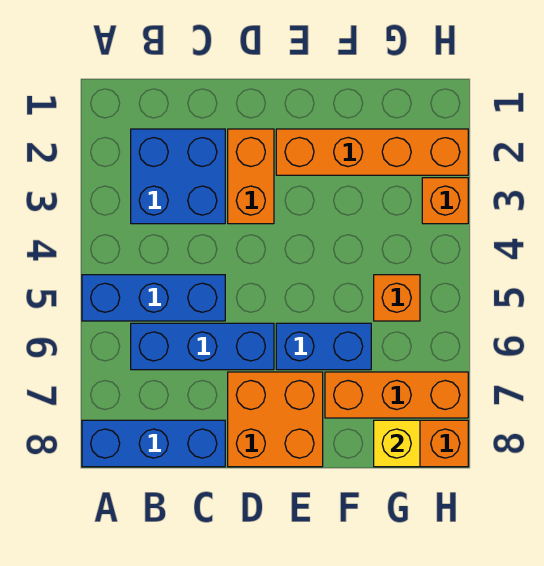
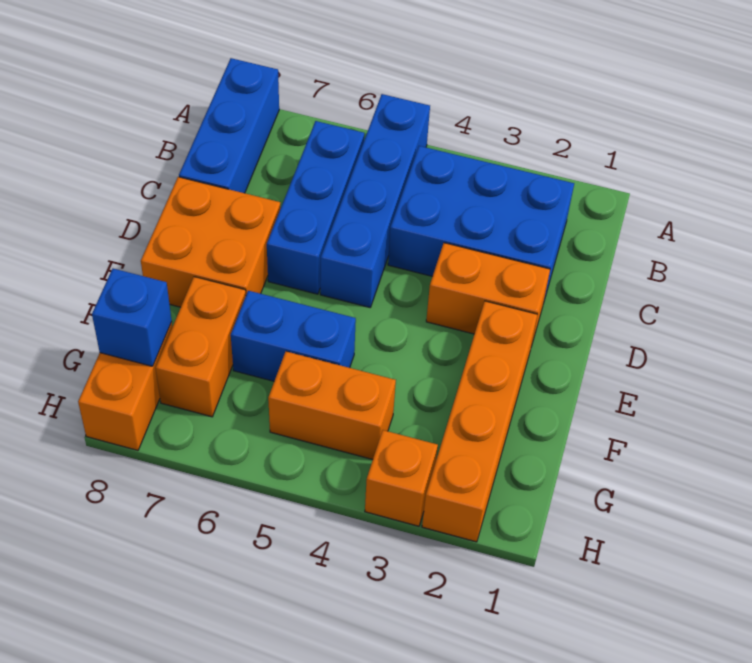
blue 1x3 brick [82,275,225,321] -> blue 1x4 brick [320,94,430,307]
blue 2x2 brick [131,129,225,224] -> blue 2x3 brick [388,146,574,300]
blue 1x2 brick [276,323,371,370] -> blue 1x2 brick turned to [231,291,356,381]
orange 1x3 brick [325,372,468,418] -> orange 1x2 brick [156,277,246,417]
orange 1x1 brick [374,275,420,321] -> orange 1x2 brick [268,351,396,459]
yellow 1x1 brick [374,420,420,467] -> blue 1x1 brick [92,269,172,366]

